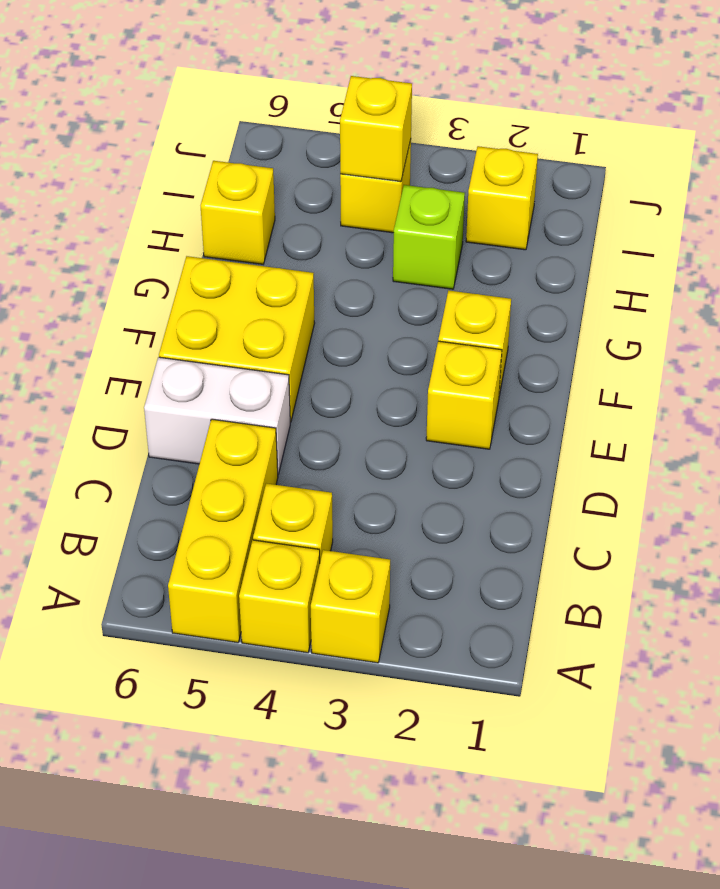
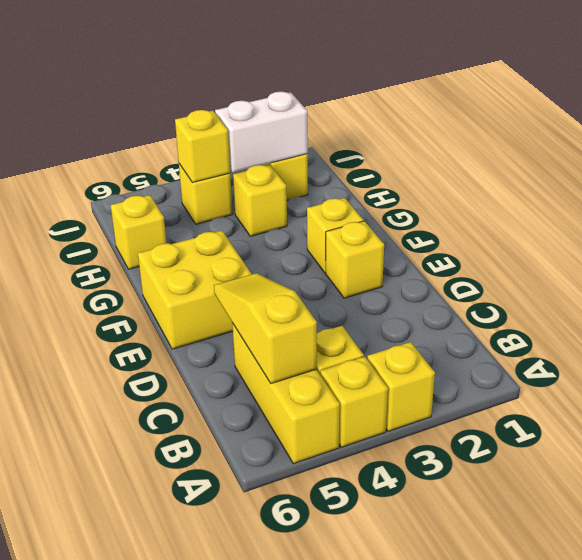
none -> yellow 1x3 slope [214,273,317,383]
white 1x2 brick [144,357,290,475] -> white 1x2 brick moved to [215,91,308,172]
lime 1x1 brick [393,185,465,289] -> yellow 1x1 brick [233,165,287,236]

